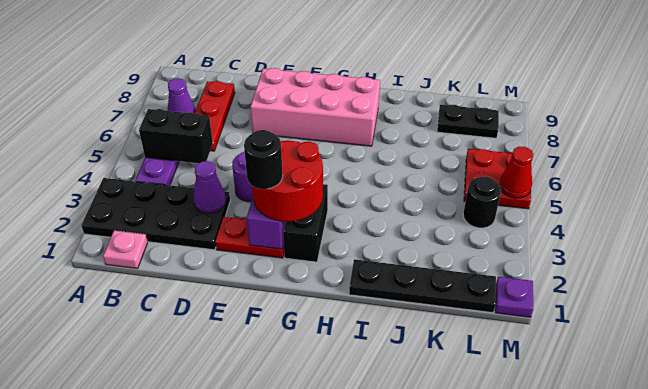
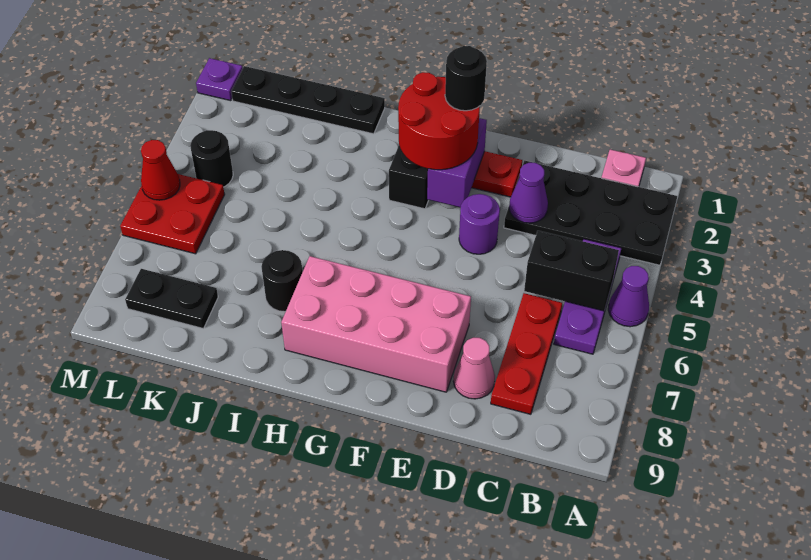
purple 1x1 cone [167,78,196,113] -> purple 1x1 cone moved to [608,266,649,327]
none -> pink 1x1 cone [453,338,495,399]
none -> black 1x1 round brick [261,250,303,312]

